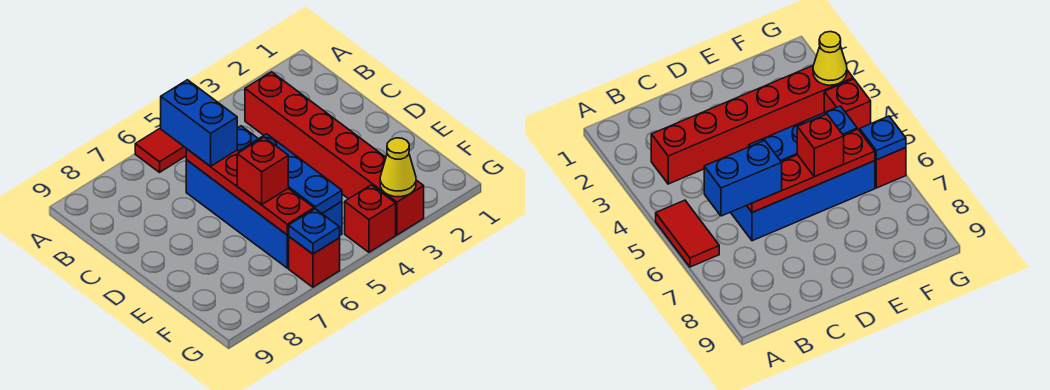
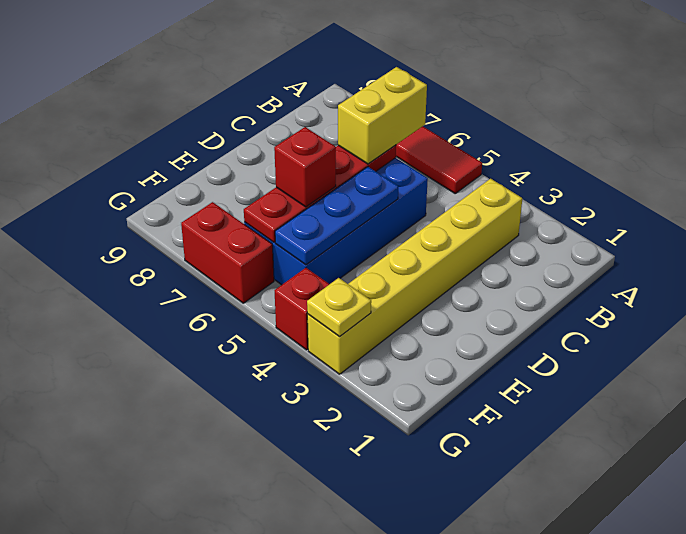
red 1x6 brick [245,72,424,235] -> yellow 1x6 brick [307,179,522,374]
blue 1x2 brick [161,80,237,166] -> yellow 1x2 brick [338,67,427,164]
yellow 1x1 cone [380,138,416,197] -> yellow 1x1 plate [307,278,371,337]
red 1x1 brick [289,237,340,287] -> red 1x2 brick [181,202,274,303]
blue 1x1 plate [288,209,340,254] -> none

